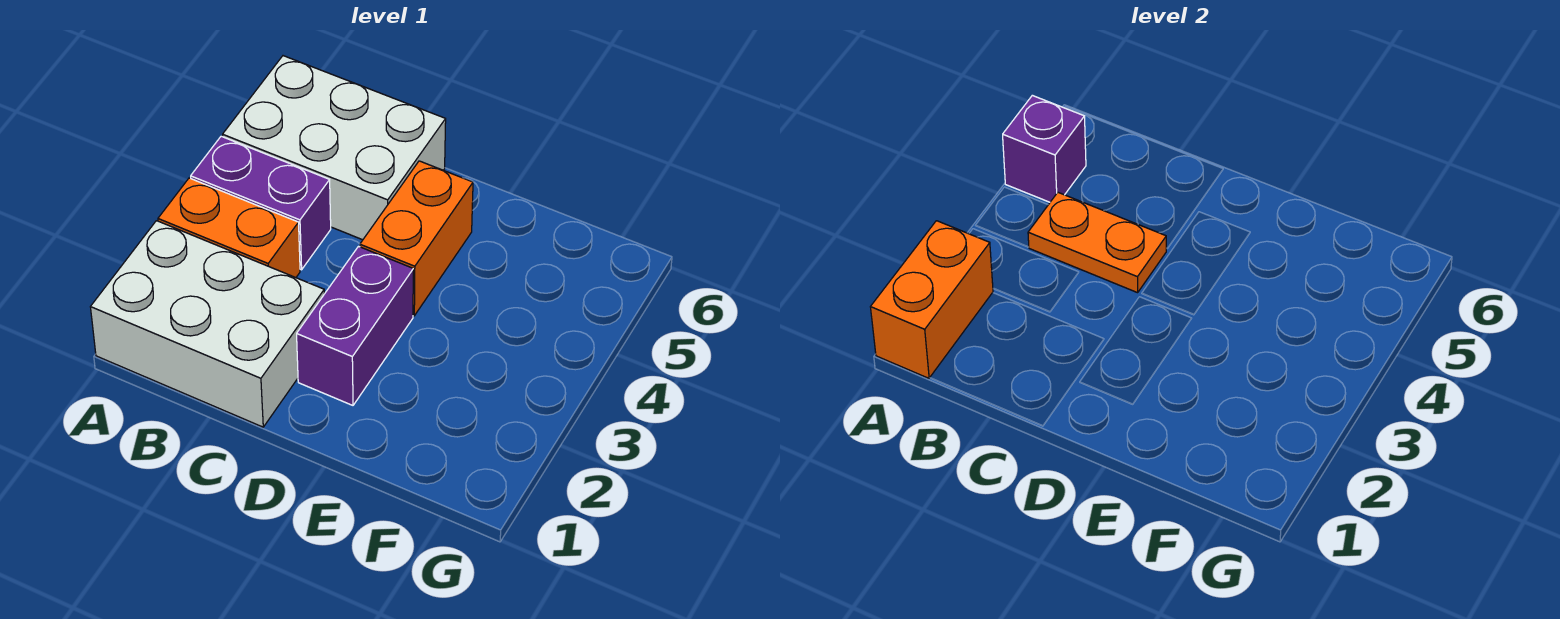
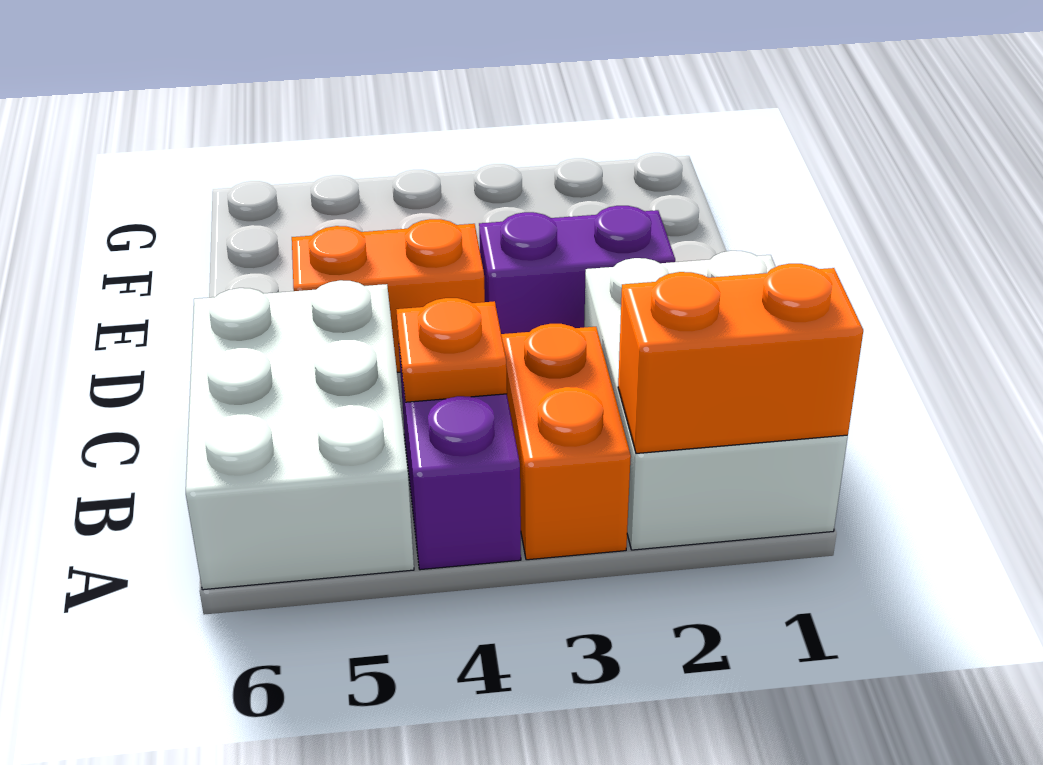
purple 1x1 brick [1003,95,1086,202] -> none
orange 1x2 plate [1028,193,1166,293] -> orange 1x1 plate [396,298,507,402]

